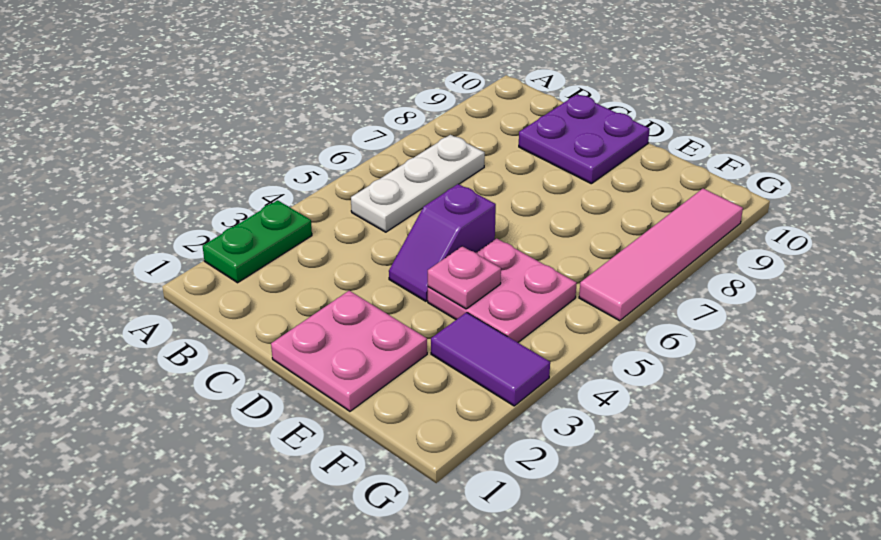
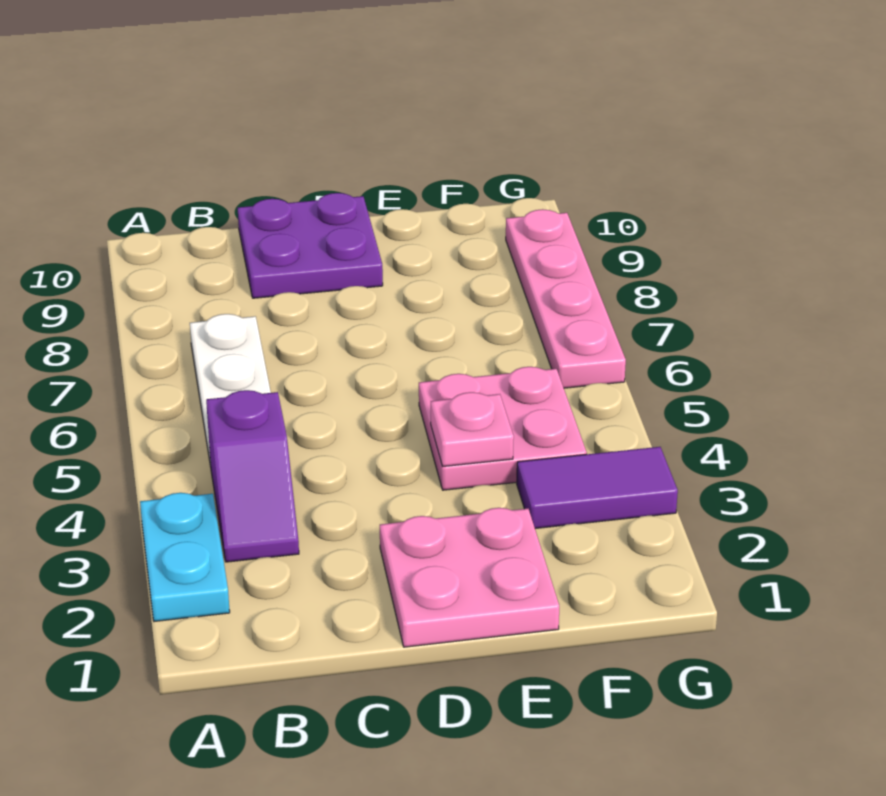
green 1x2 plate [203,200,312,283] -> cyan 1x2 plate [140,493,230,621]
purple 1x2 slope [389,184,496,301] -> purple 1x2 slope moved to [206,390,299,562]
pink 1x4 tile [579,189,743,321] -> pink 1x4 plate [506,209,626,388]

